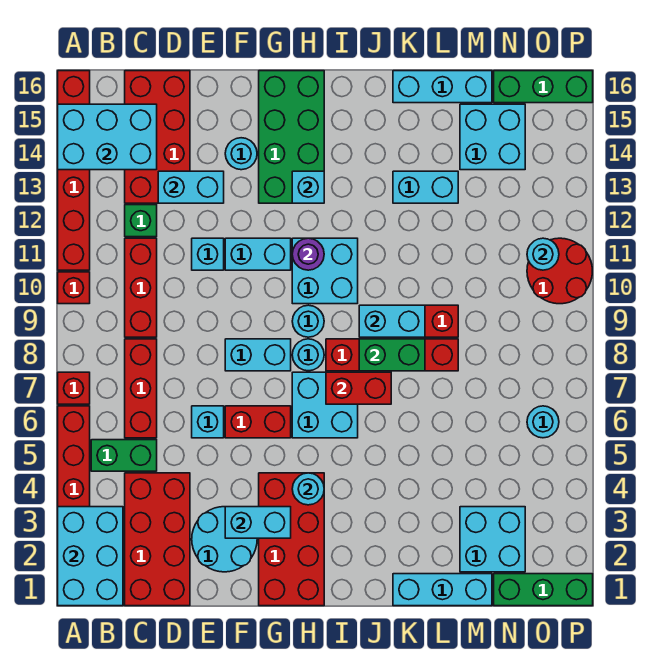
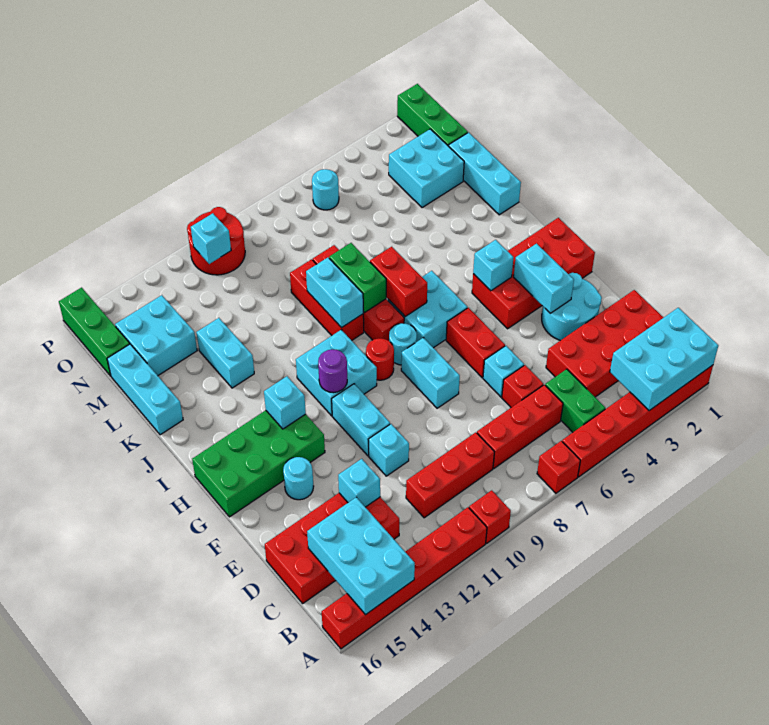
green 1x1 brick [125,205,157,237] -> none
none -> red 1x1 brick [502,365,543,407]
cyan 1x2 brick [158,171,224,203] -> cyan 1x1 brick [338,459,380,507]
cyan 1x1 round brick [292,473,324,505] -> cyan 1x1 brick [473,240,514,291]
cyan 1x1 round brick [292,305,324,337] -> red 1x1 round brick [366,338,394,380]
cyan 1x1 round brick [527,238,559,270] -> cyan 1x1 brick [191,213,231,264]

